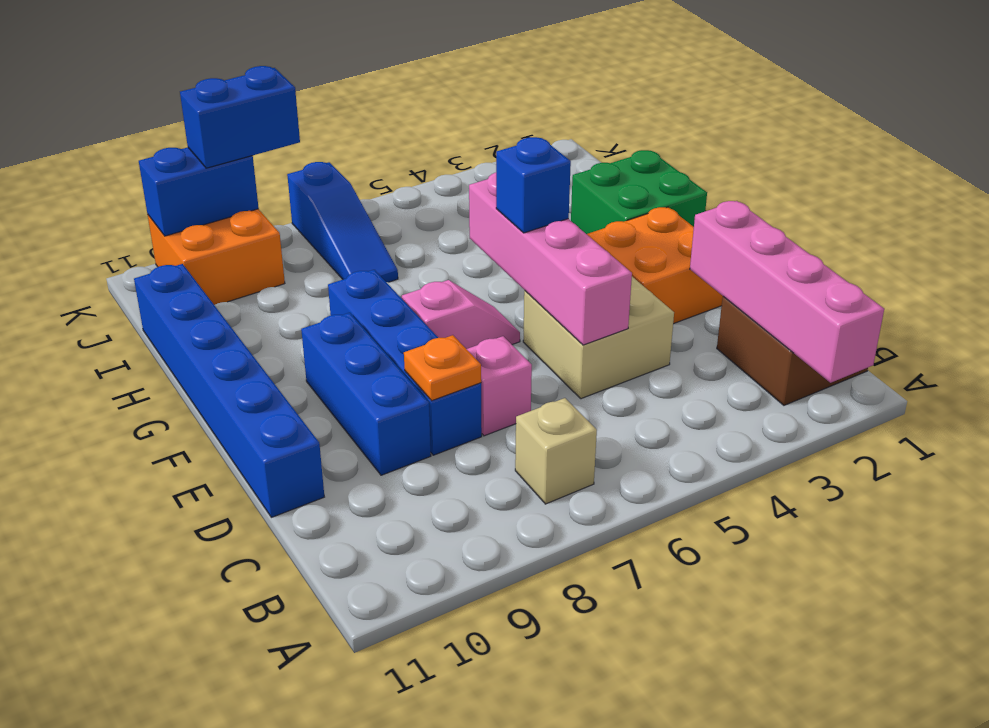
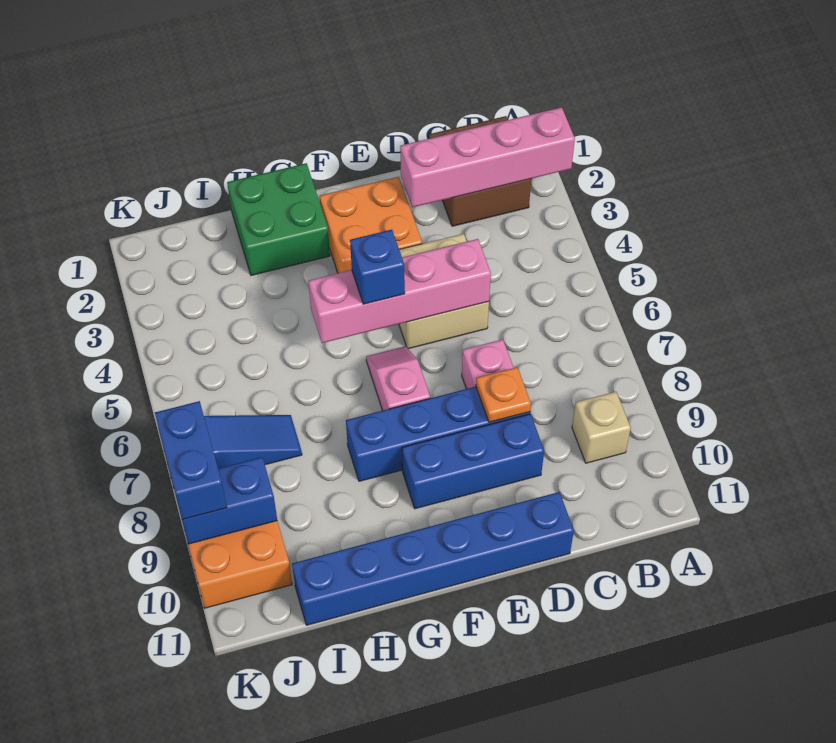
tan 1x1 brick [515,398,597,504] -> tan 1x1 brick moved to [572,392,631,463]
blue 1x2 brick [139,147,259,236] -> blue 1x2 brick turned to [182,457,277,544]

